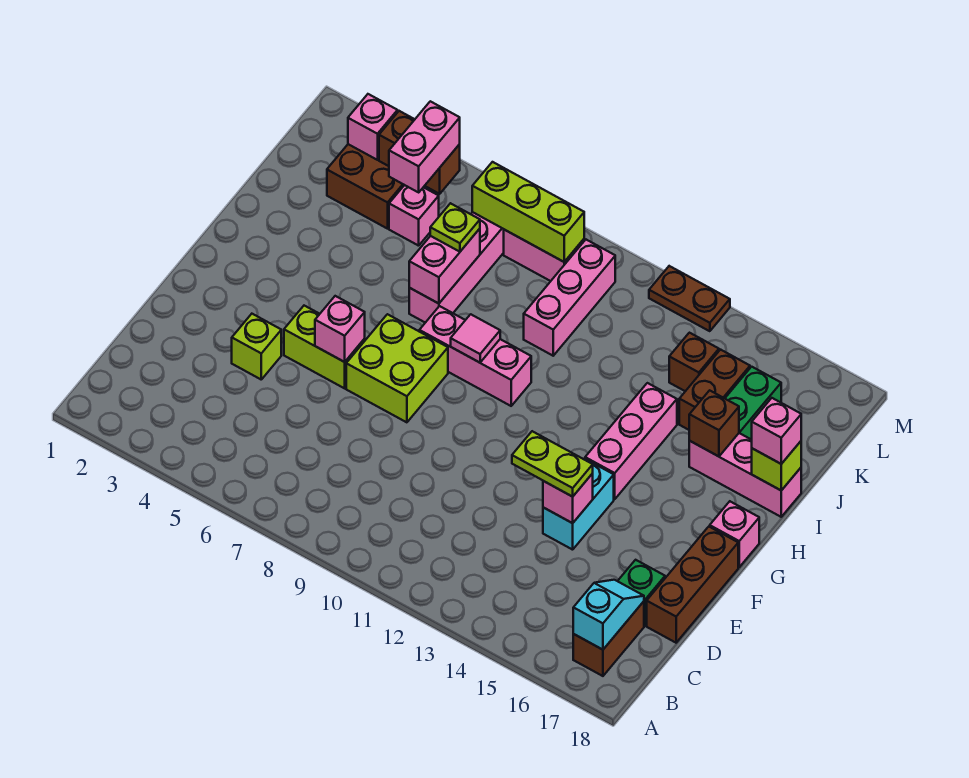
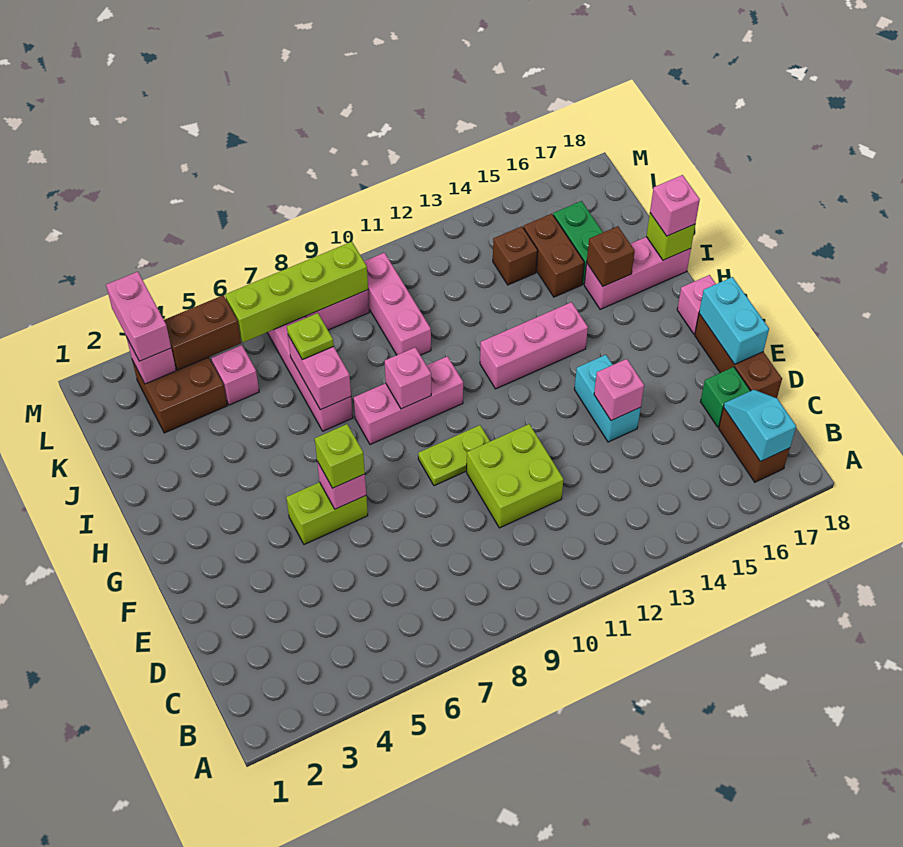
lime 1x1 brick [232,314,281,379] -> lime 1x1 brick moved to [315,424,365,488]
lime 1x2 plate [512,431,593,497] -> lime 1x2 plate moved to [418,425,490,486]
none -> cyan 1x2 brick [699,277,769,364]
lime 2x2 brick [346,314,448,422] -> lime 2x2 brick moved to [467,424,564,528]
pink 1x3 brick [585,383,677,499] -> pink 1x3 brick turned to [480,302,588,389]
pink 1x1 tile [451,314,500,363] -> pink 1x1 brick [385,347,431,409]
pink 1x2 brick [389,101,460,192] -> pink 1x2 brick moved to [106,272,171,361]
lime 1x3 brick [472,162,584,262] -> lime 1x4 brick [225,242,368,343]
brown 1x2 plate [649,266,730,331] -> none

